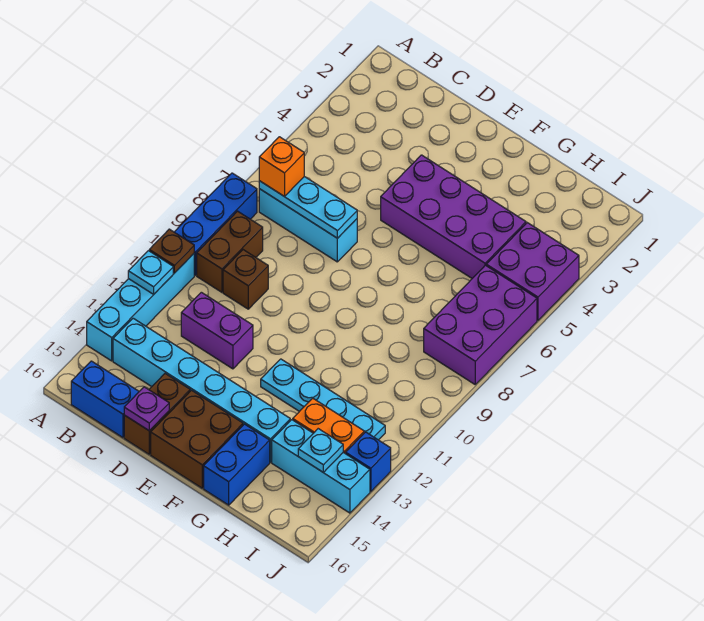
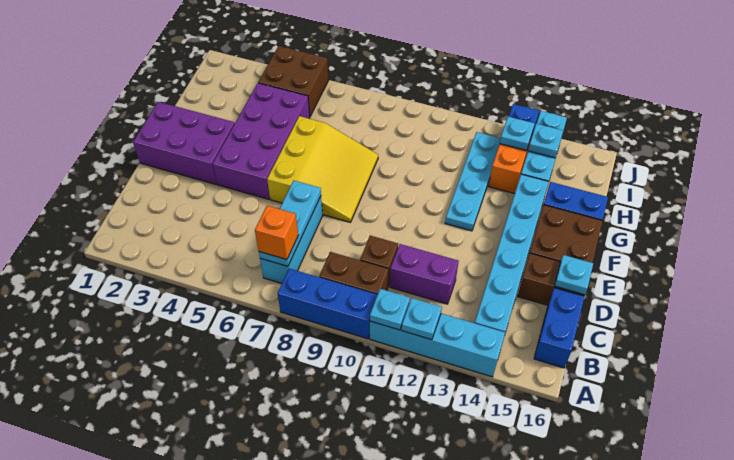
brown 1x1 plate [149,229,194,273] -> cyan 1x1 plate [370,289,410,330]
purple 1x2 brick [181,292,253,369] -> purple 1x2 brick turned to [390,244,459,304]
purple 1x1 plate [124,387,169,431] -> cyan 1x1 plate [555,255,593,295]
none -> yellow 3x3 slope [267,116,378,222]
purple 2x2 brick [486,223,579,320] -> brown 2x2 brick [258,46,329,116]
purple 2x3 brick [424,265,537,384] -> purple 2x3 brick moved to [133,102,235,184]
none -> cyan 1x1 plate [500,117,535,151]

